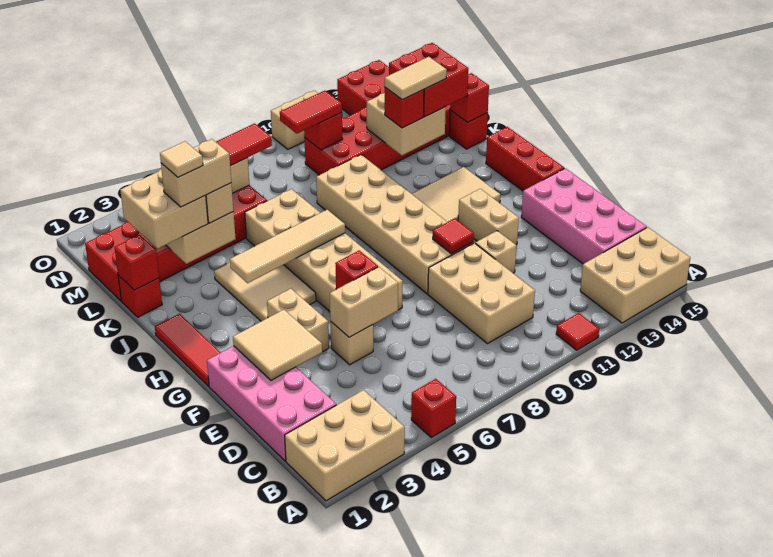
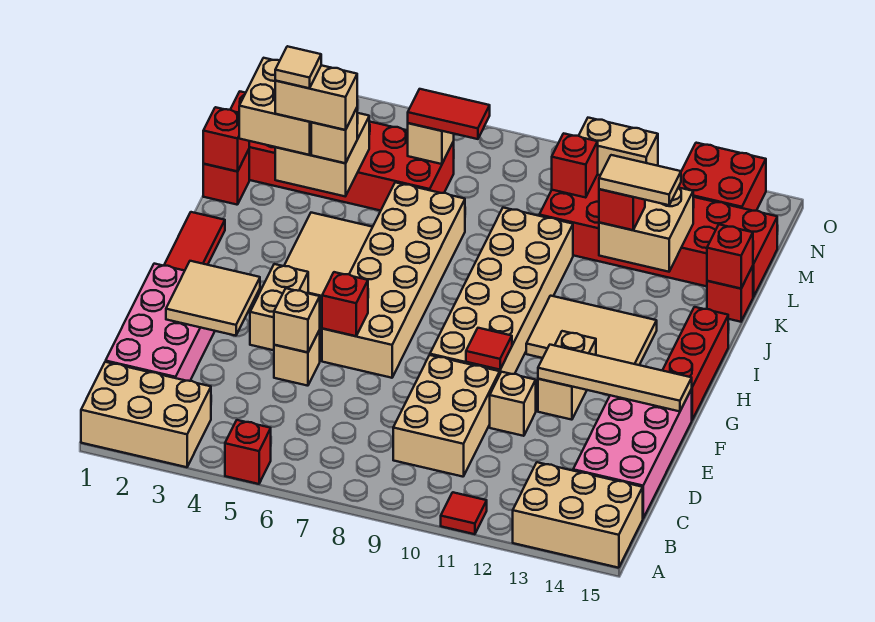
tan 1x2 brick [330,267,398,337] -> tan 1x1 brick [274,288,320,352]
tan 1x4 tile [230,210,345,283] -> tan 1x4 tile moved to [538,345,692,411]
red 2x2 brick [389,43,468,117] -> none
red 1x2 tile [280,91,342,133] -> none

